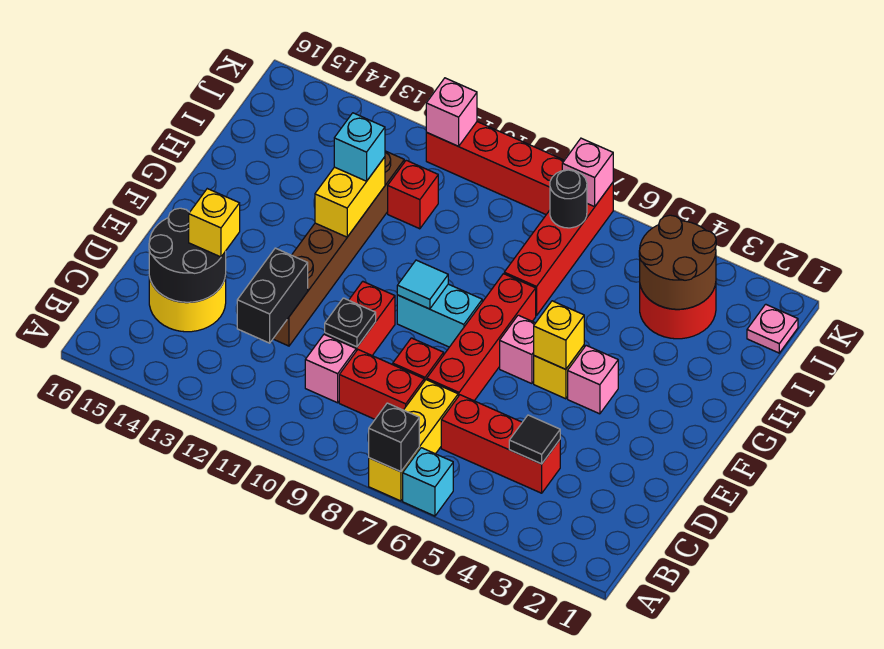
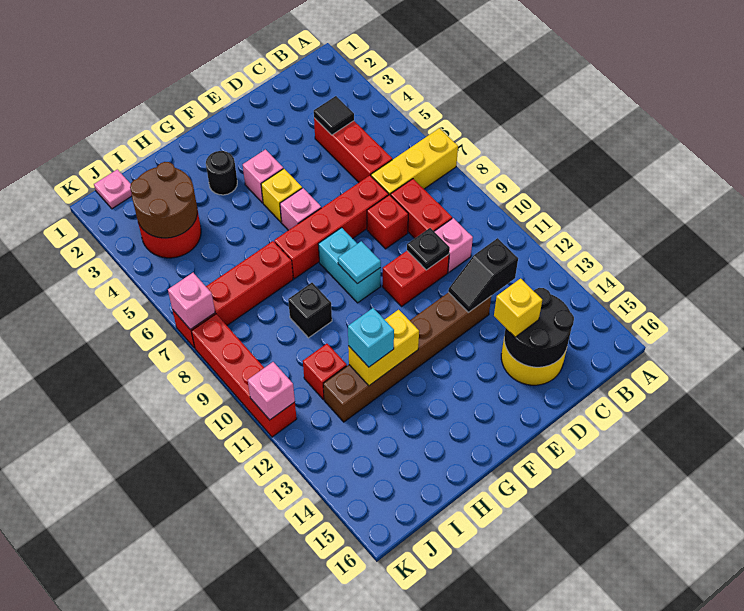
cyan 1x1 brick [403,448,453,516] -> none
black 1x1 brick [369,403,419,472] -> black 1x1 brick moved to [288,283,332,338]
black 1x2 brick [237,248,308,343] -> black 1x2 slope [448,238,518,312]
yellow 1x1 brick [534,301,584,369] -> none
black 1x1 round brick [550,170,587,228] -> black 1x1 round brick moved to [206,151,237,195]

